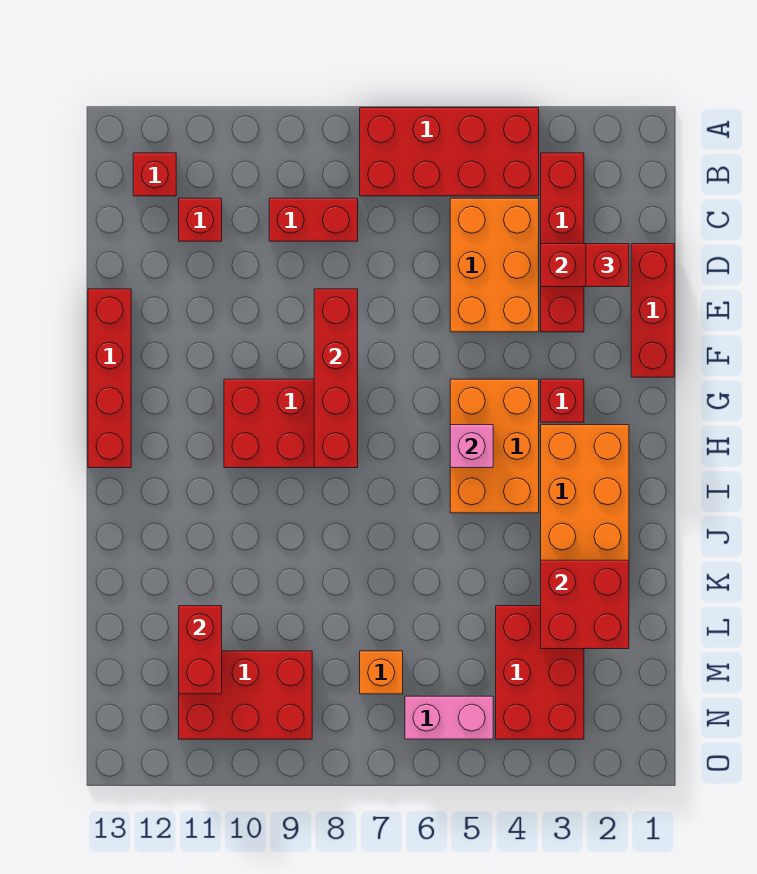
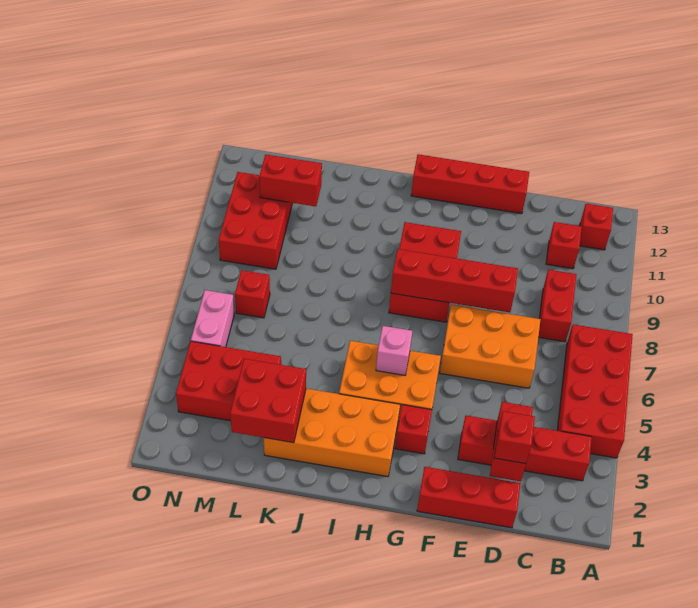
orange 2x3 brick [450,198,539,332] -> orange 2x3 brick moved to [440,304,541,388]
orange 1x1 brick [360,651,403,694] -> red 1x1 brick [235,270,270,318]

